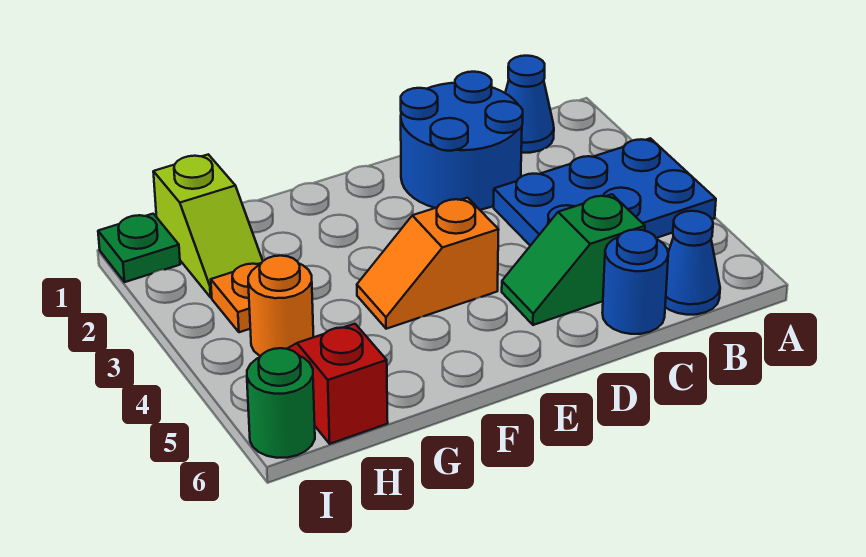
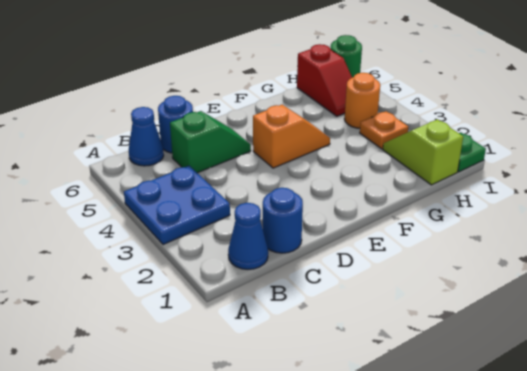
blue 2x3 plate [494,138,716,246] -> blue 2x2 plate [124,166,230,245]
blue 2x2 round brick [401,72,523,210] -> blue 1x1 round brick [263,188,303,253]

